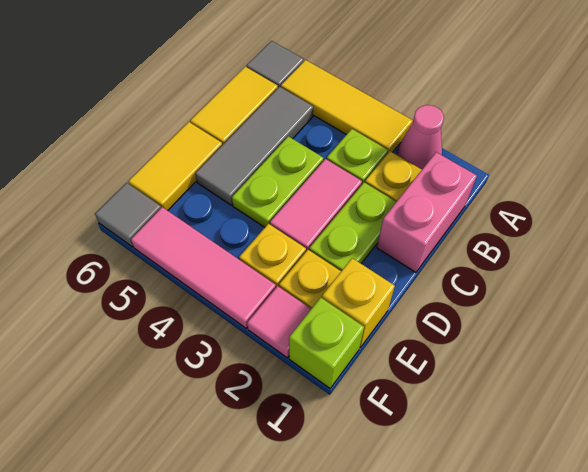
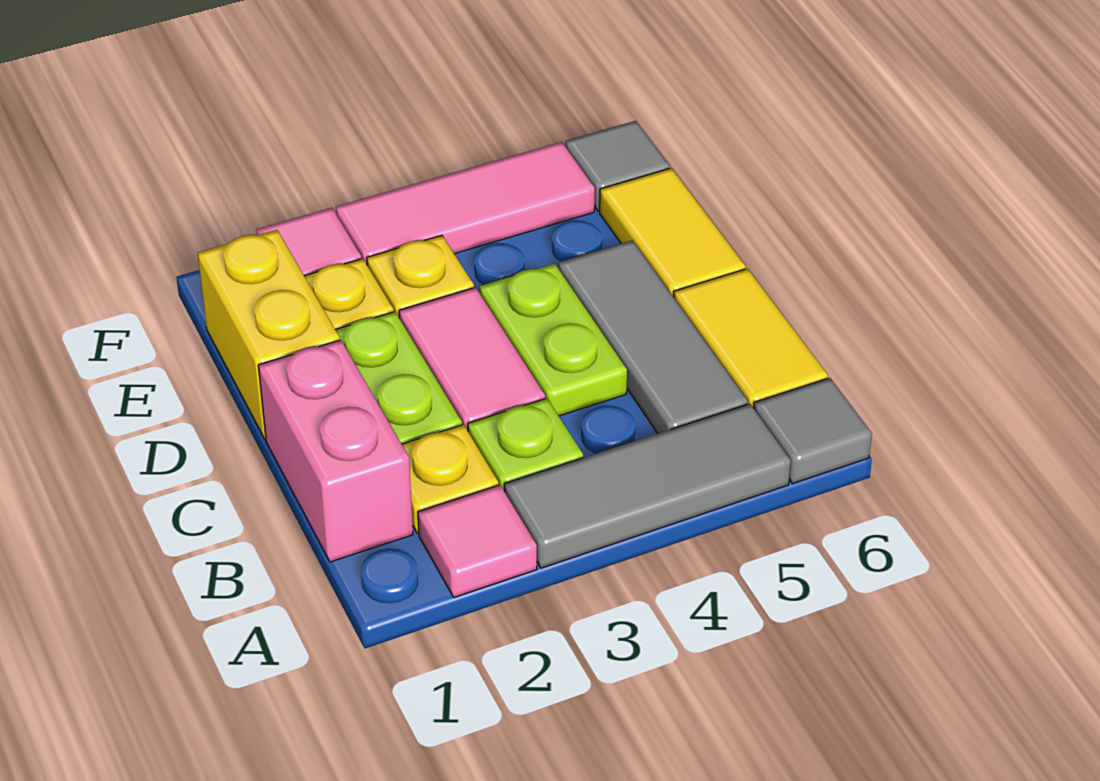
pink 1x1 cone [398,105,444,169] -> pink 1x1 tile [418,485,537,597]
yellow 1x3 tile [281,60,413,154] -> grey 1x3 tile [504,404,791,568]
yellow 1x1 brick [322,258,395,348] -> yellow 1x2 brick [198,230,340,440]
lime 1x1 brick [289,298,364,388] -> none

